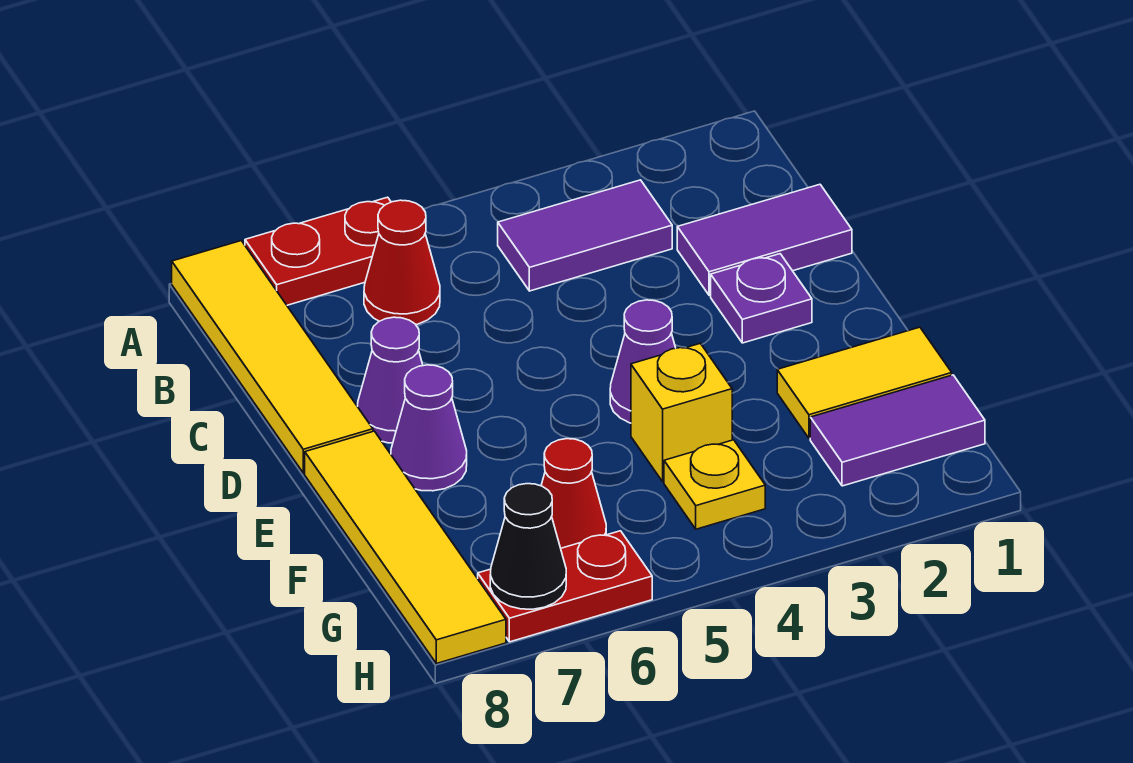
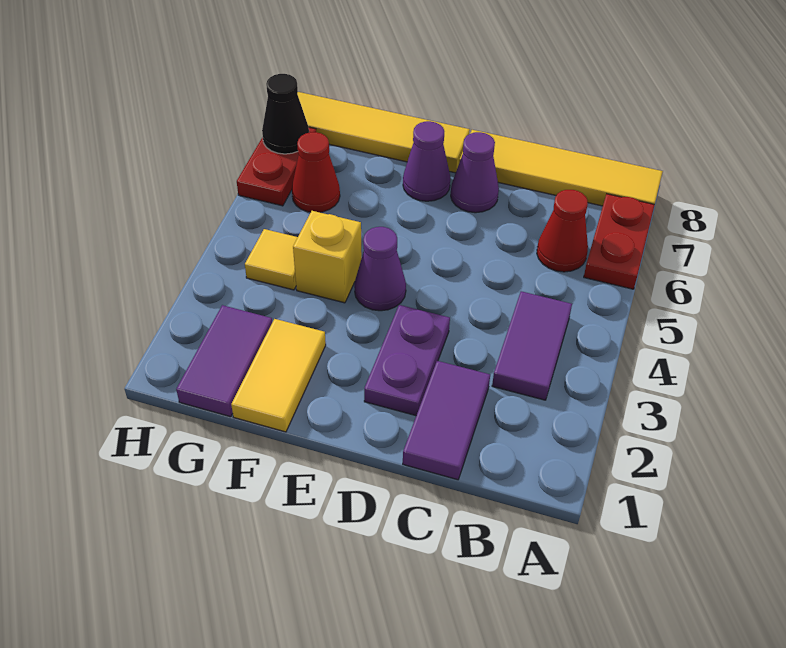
purple 1x1 plate [711,254,812,343] -> purple 1x2 plate [364,305,450,416]
yellow 1x1 plate [664,440,765,529] -> yellow 1x1 tile [245,229,298,290]

